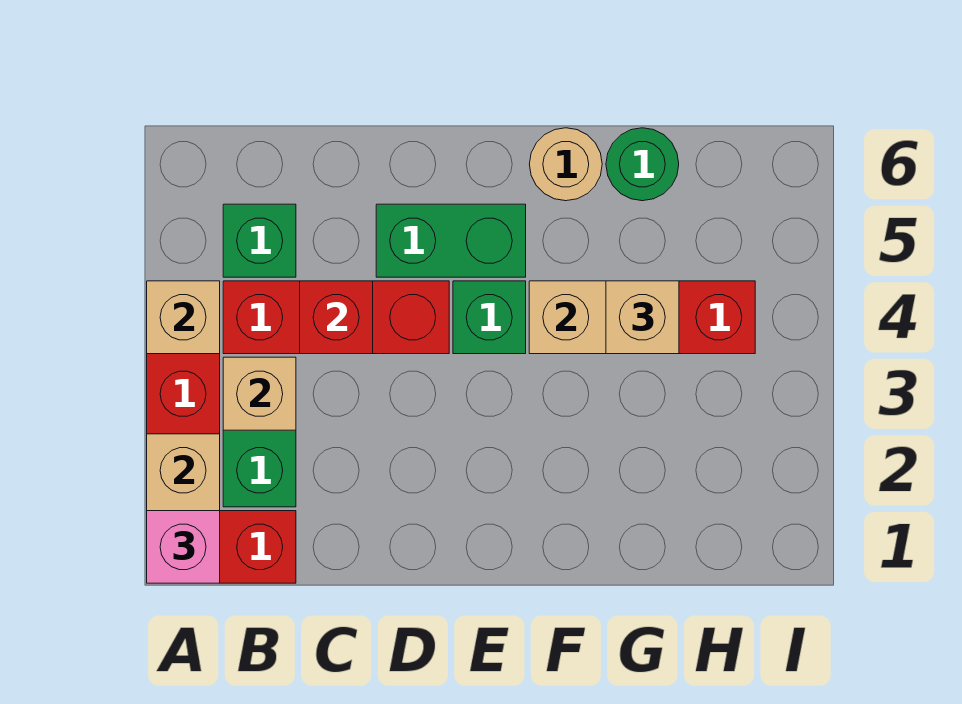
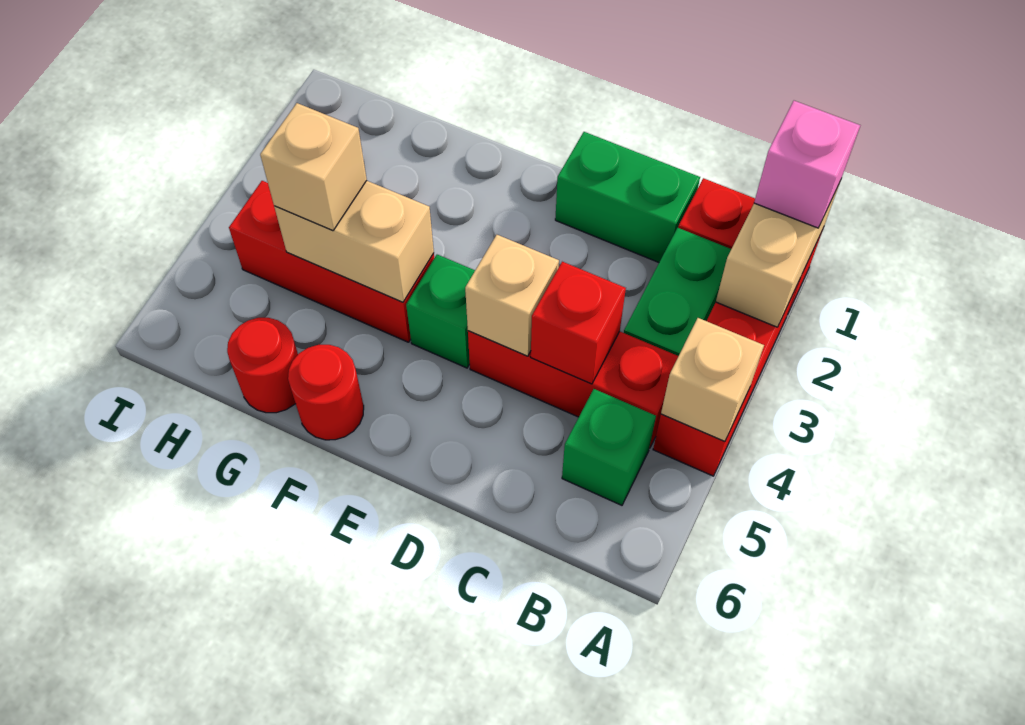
tan 1x1 brick [223,357,296,430] -> tan 1x1 brick moved to [465,235,559,356]
green 1x2 brick [376,204,526,277] -> green 1x2 brick moved to [555,132,700,262]
tan 1x1 round brick [529,128,602,201] -> red 1x1 round brick [288,345,364,440]
green 1x1 round brick [606,128,679,201] -> red 1x1 round brick [227,318,298,413]

